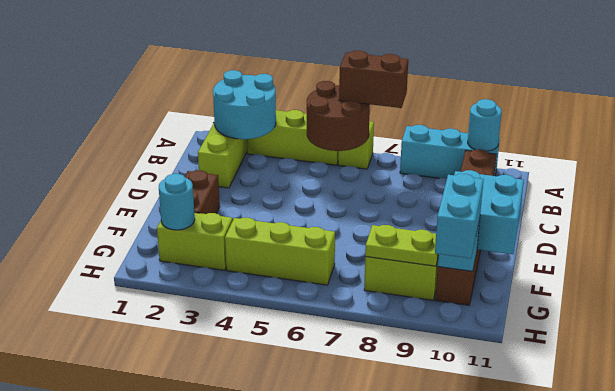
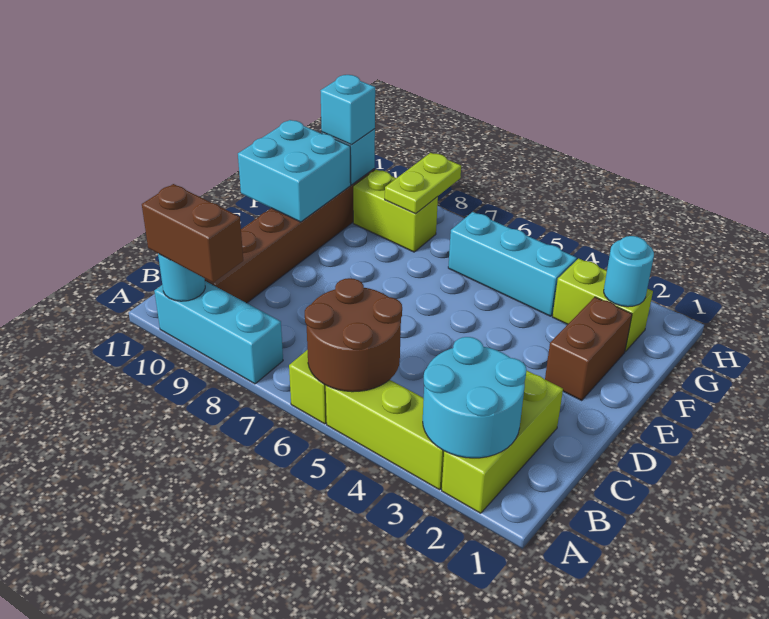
brown 1x2 brick [339,51,408,108] -> brown 1x2 brick moved to [142,184,243,283]
lime 1x3 brick [225,218,335,285] -> cyan 1x3 brick [448,212,577,316]
lime 1x2 plate [365,225,439,266] -> lime 1x2 plate turned to [385,153,461,214]
cyan 1x2 brick [435,174,484,258] -> cyan 1x1 brick [320,75,375,145]

